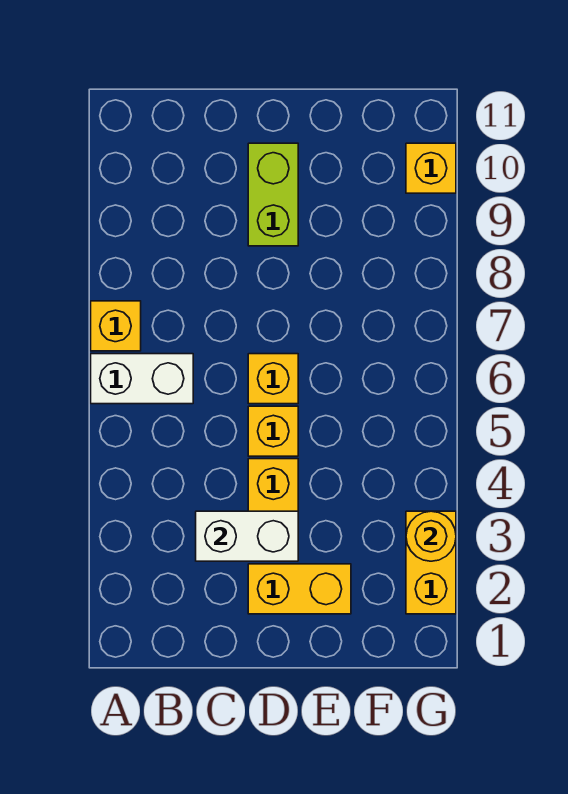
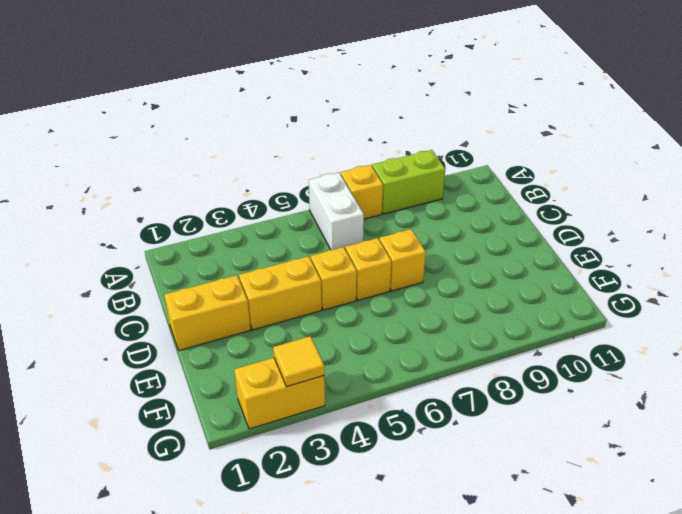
white 1x2 brick [196,511,298,561] -> none
yellow 1x2 brick [248,564,351,614] -> yellow 1x2 brick turned to [164,275,250,350]
lime 1x2 brick [248,143,298,246] -> lime 1x2 brick moved to [372,150,445,214]
yellow 1x1 round brick [406,511,456,561] -> yellow 1x1 tile [273,336,324,387]
yellow 1x1 brick [406,143,456,193] -> yellow 1x1 brick moved to [379,229,426,291]

